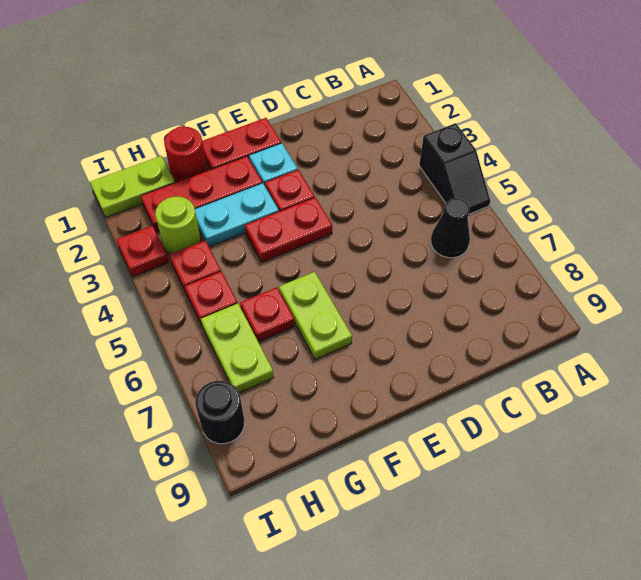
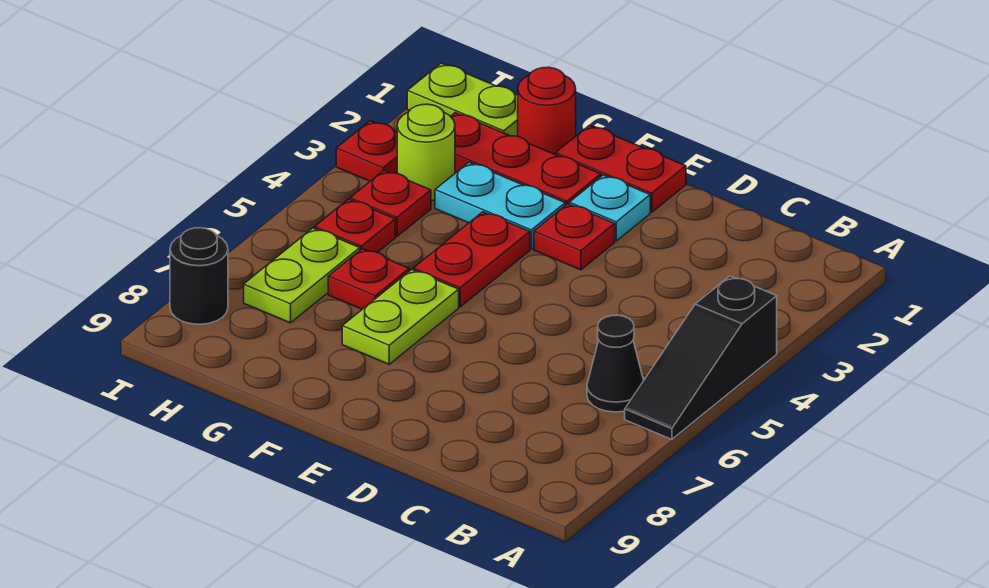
black 1x2 slope [419,123,490,214] -> black 1x3 slope [625,276,777,439]
red 1x2 plate [245,197,332,262] -> red 1x2 plate turned to [413,212,530,307]

